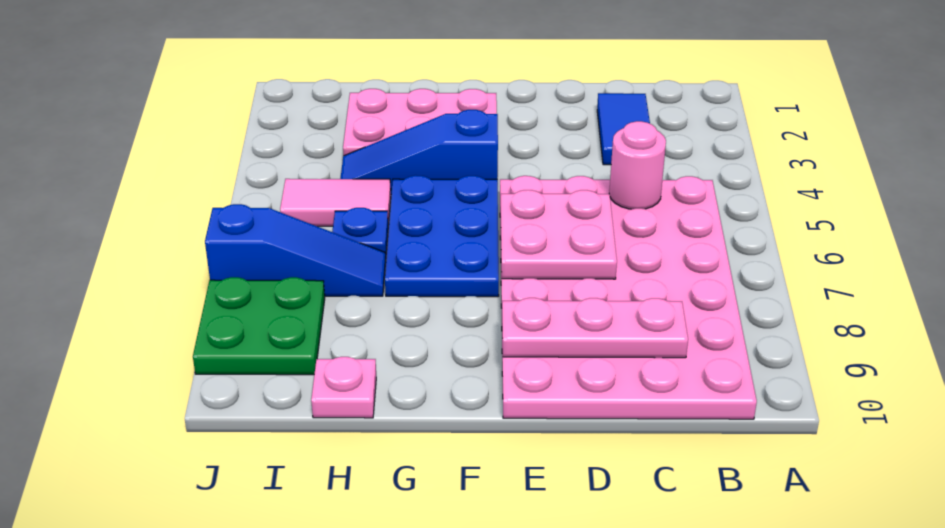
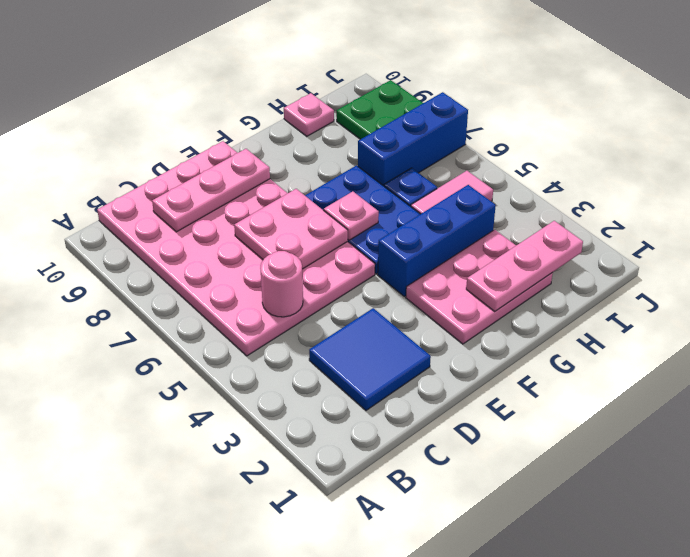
blue 1x2 tile [597,93,650,165] -> blue 2x2 tile [309,308,431,410]
blue 1x3 slope [340,110,498,194] -> blue 1x3 brick [378,185,496,297]
none -> pink 1x1 plate [324,191,379,240]
none -> pink 1x3 plate [466,221,583,311]
blue 1x3 slope [205,204,386,296] -> blue 1x3 brick [358,92,468,186]

